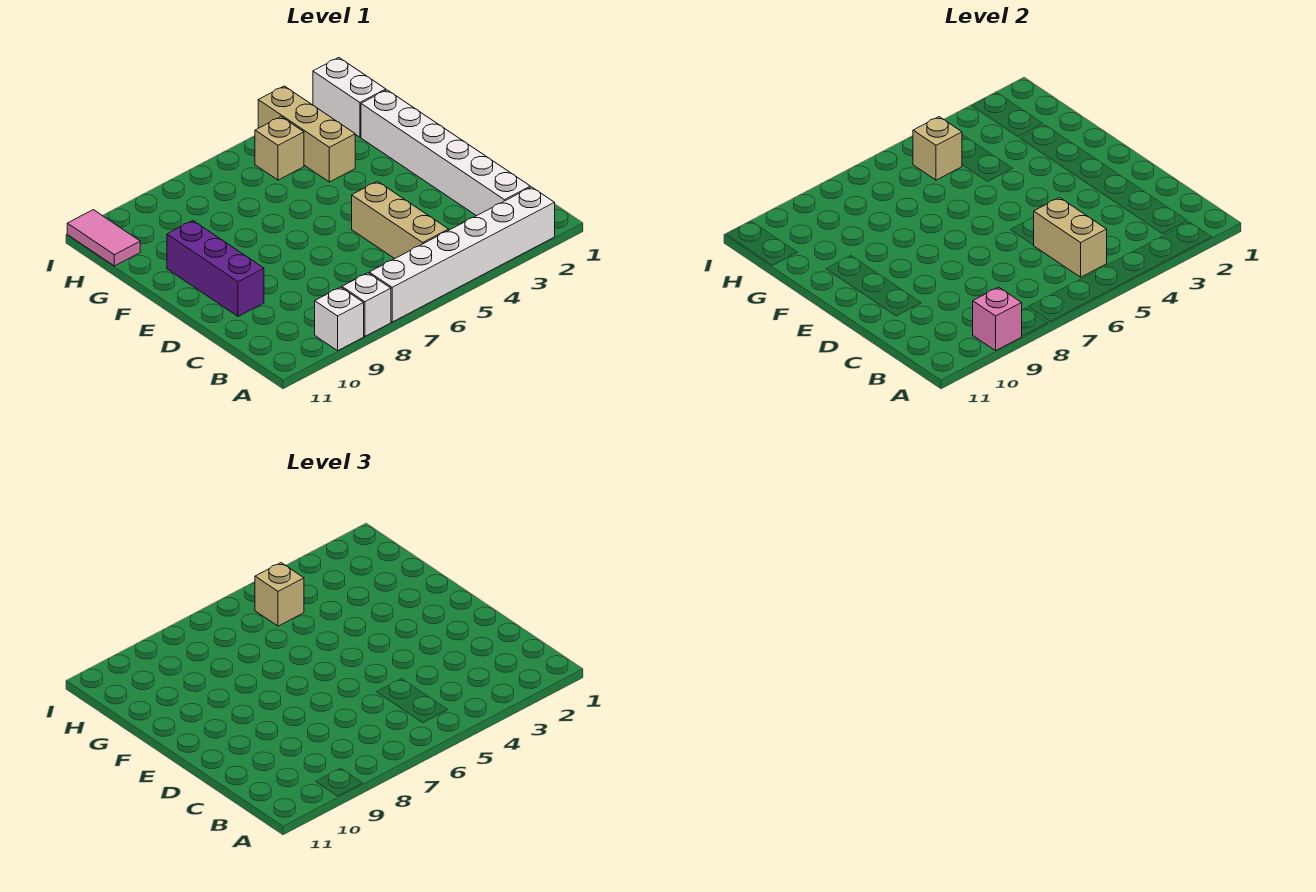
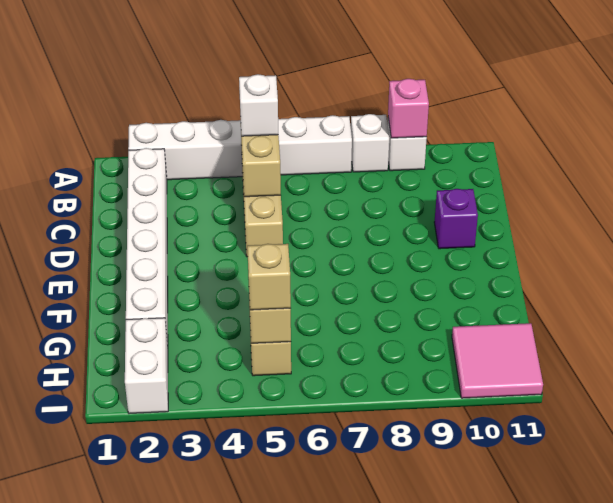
none -> white 1x1 brick [239,74,278,136]
purple 1x3 brick [167,221,264,316] -> purple 1x1 brick [434,189,478,249]
tan 1x3 brick [258,86,355,182] -> none
pink 1x2 tile [67,210,140,266] -> pink 2x2 tile [452,323,543,398]

